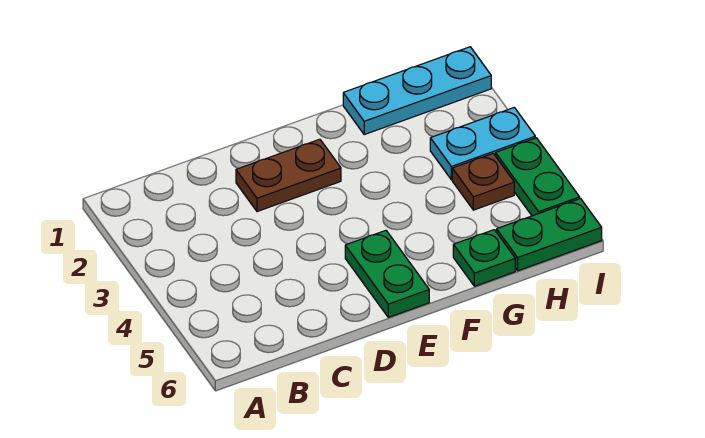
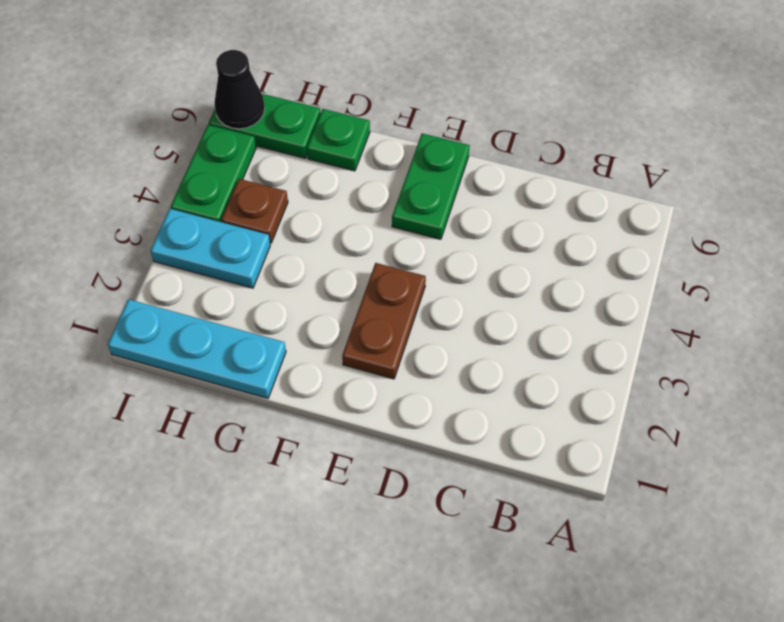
brown 1x2 plate [236,139,341,212] -> brown 1x2 plate turned to [342,263,426,379]
none -> black 1x1 cone [214,50,265,129]

